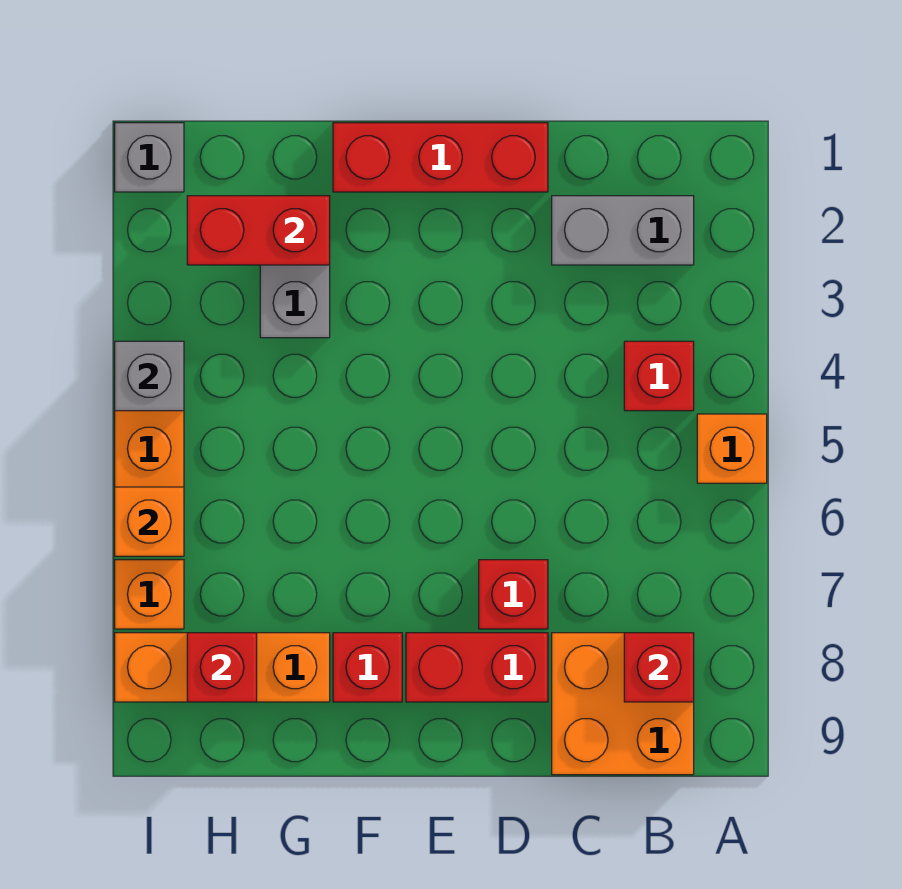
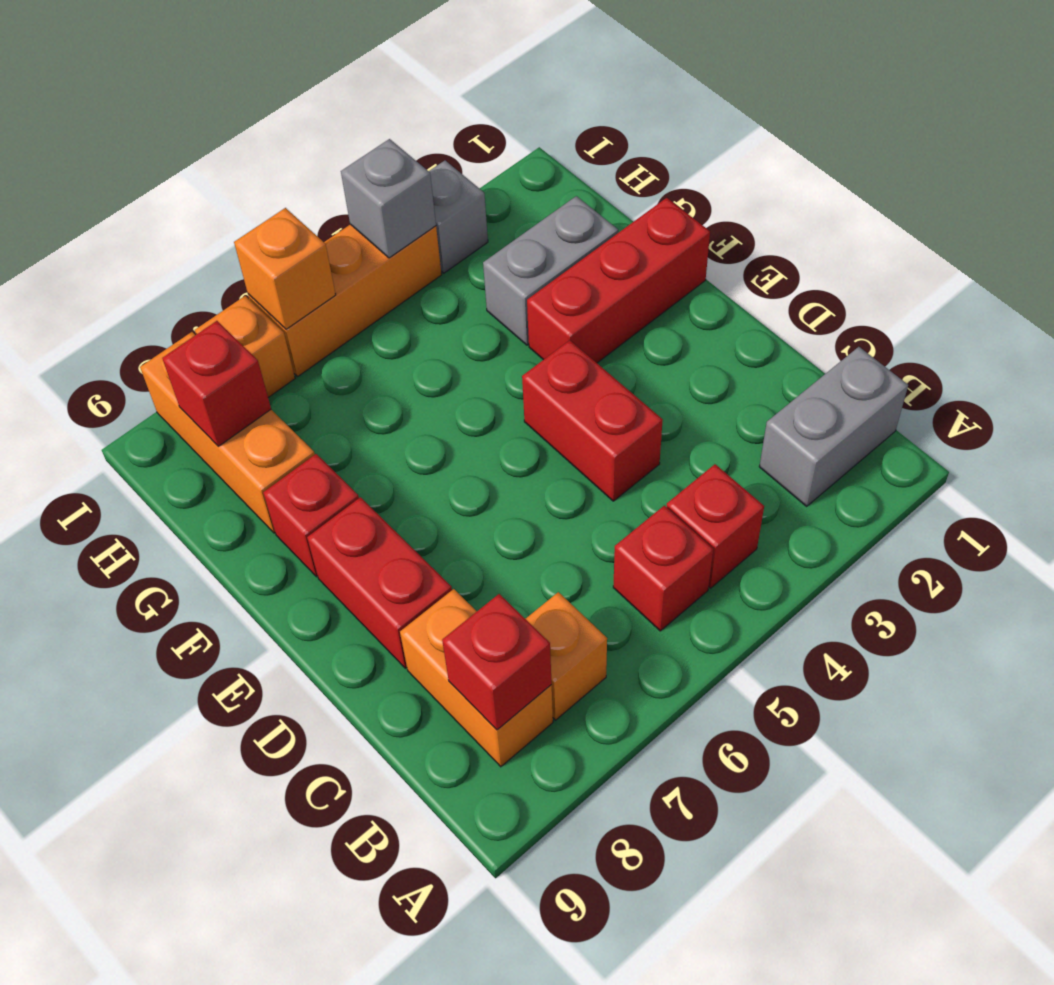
orange 1x1 brick [697,414,767,483] -> orange 1x1 brick moved to [526,592,607,720]
grey 1x2 brick [552,196,694,265] -> grey 1x2 brick turned to [759,347,908,506]
orange 2x2 brick [552,633,694,775] -> orange 1x2 brick [400,589,553,767]
red 1x3 brick [333,123,548,192] -> red 1x3 brick turned to [527,198,710,363]
red 1x1 brick [479,560,548,629] -> red 1x1 brick moved to [613,505,713,631]
red 1x2 brick [187,196,330,265] -> red 1x2 brick moved to [522,340,663,501]
grey 1x1 brick [115,123,184,192] -> grey 1x1 brick moved to [429,161,488,273]

